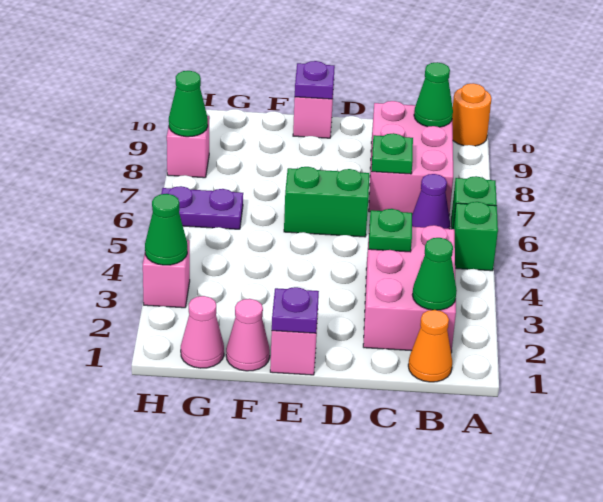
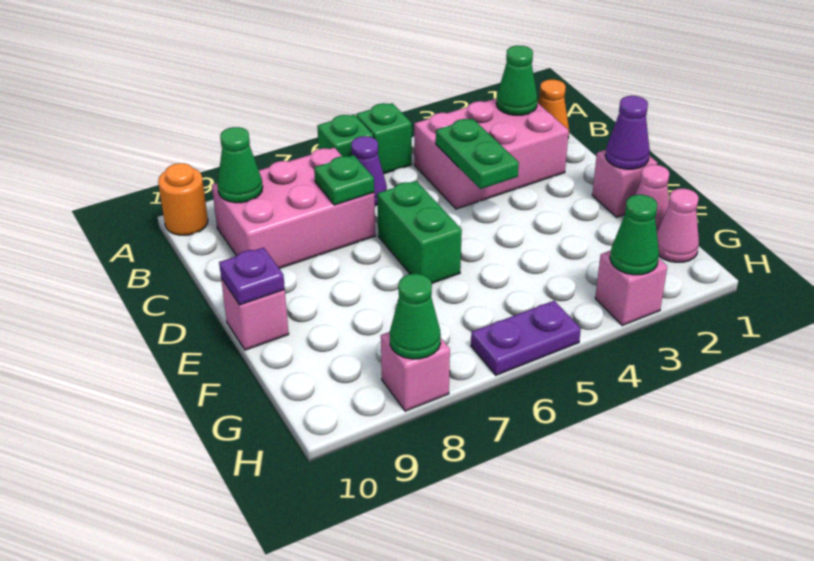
green 1x1 plate [369,209,412,252] -> green 1x2 plate [436,119,519,189]
purple 1x1 plate [272,287,319,333] -> purple 1x1 cone [605,96,650,169]
purple 1x2 plate [161,186,243,229] -> purple 1x2 plate turned to [471,301,581,375]

